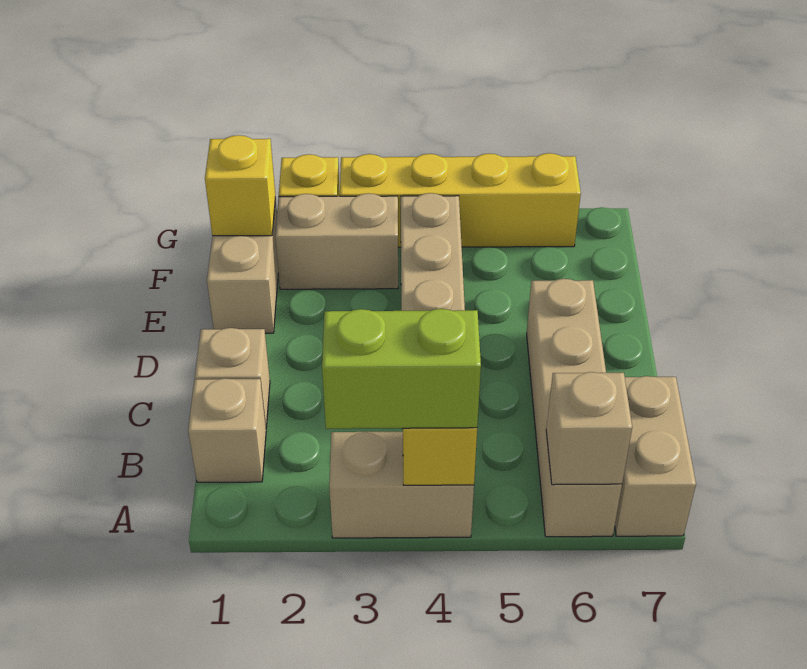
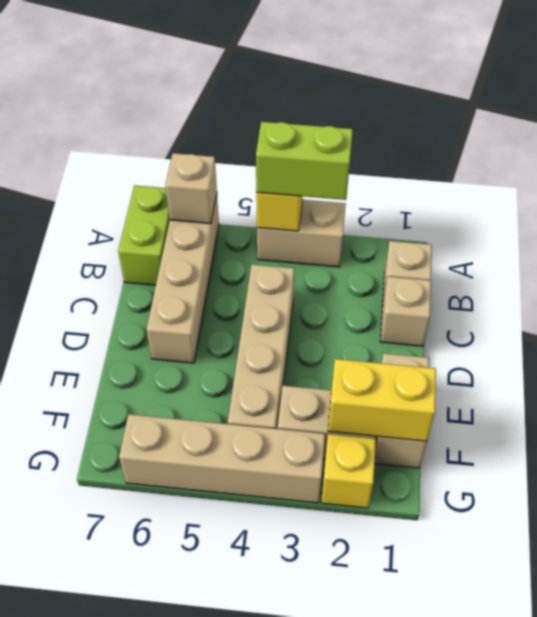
tan 1x2 brick [615,376,696,536] -> lime 1x2 brick [118,185,170,285]
yellow 1x1 brick [205,135,275,236] -> yellow 1x2 brick [328,359,436,441]
yellow 1x4 brick [340,153,581,247] -> tan 1x4 brick [119,414,325,503]

